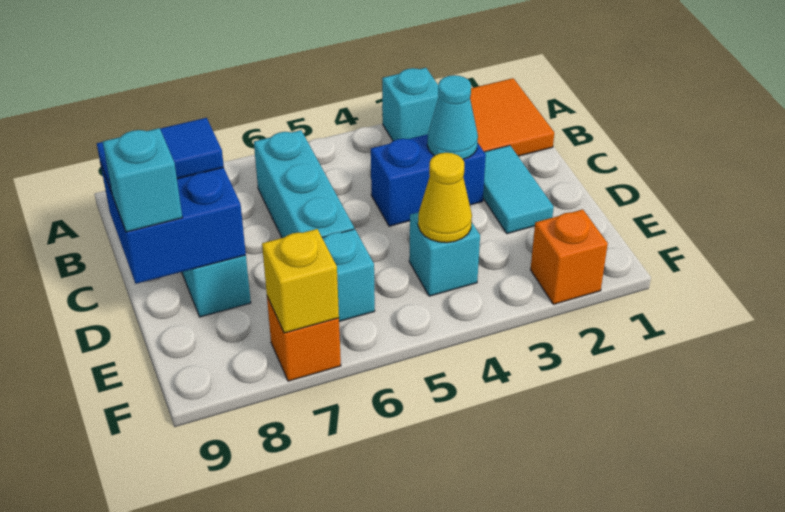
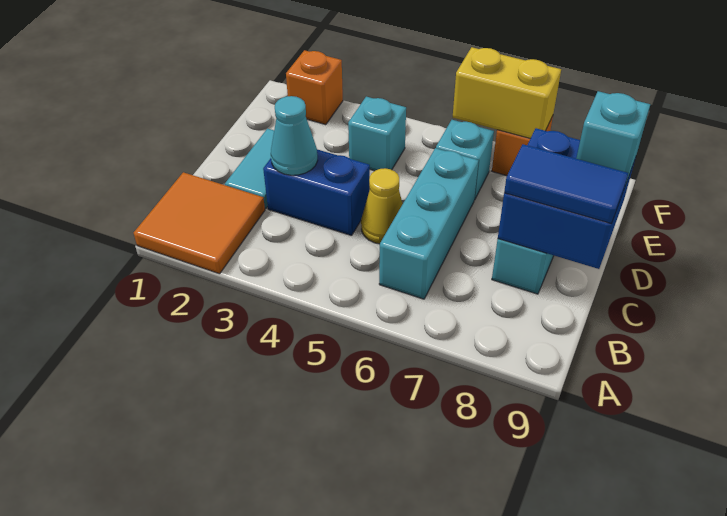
cyan 1x1 brick [382,68,439,141] -> none
yellow 1x1 cone [418,153,472,243] -> yellow 1x1 cone moved to [361,168,403,244]
yellow 1x1 brick [262,229,339,333] -> yellow 1x2 brick [453,47,561,139]

